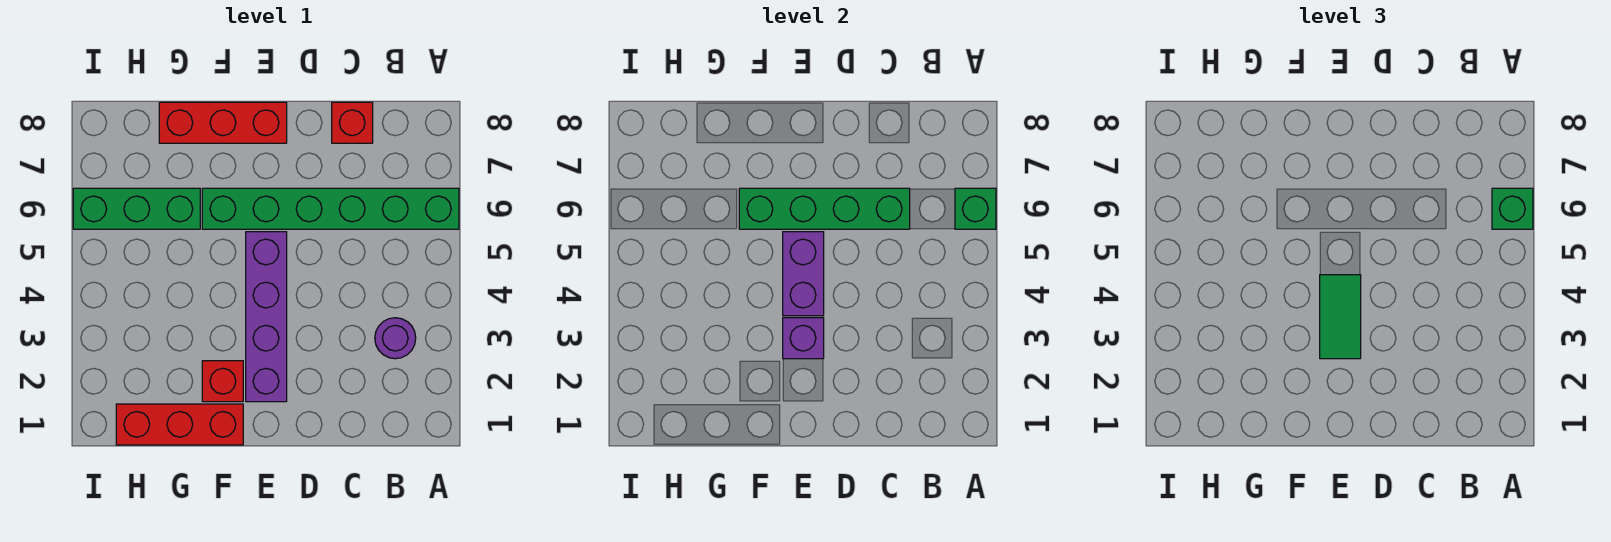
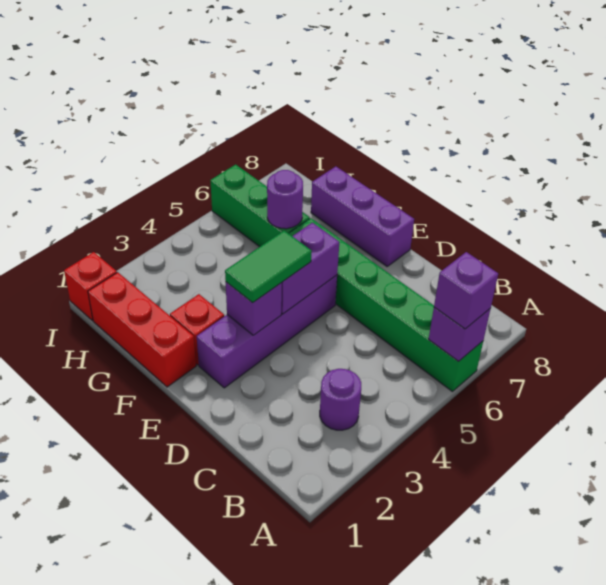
green 1x1 brick [955,188,996,229] -> purple 1x1 brick [429,307,491,361]
green 1x1 brick [1492,188,1533,229] -> purple 1x1 brick [434,252,498,329]
green 1x4 brick [739,188,910,229] -> none
red 1x1 brick [332,102,373,143] -> red 1x1 brick moved to [64,252,117,321]
red 1x3 brick [159,102,287,143] -> purple 1x3 brick [311,166,414,266]
none -> purple 1x1 round brick [267,170,303,229]

